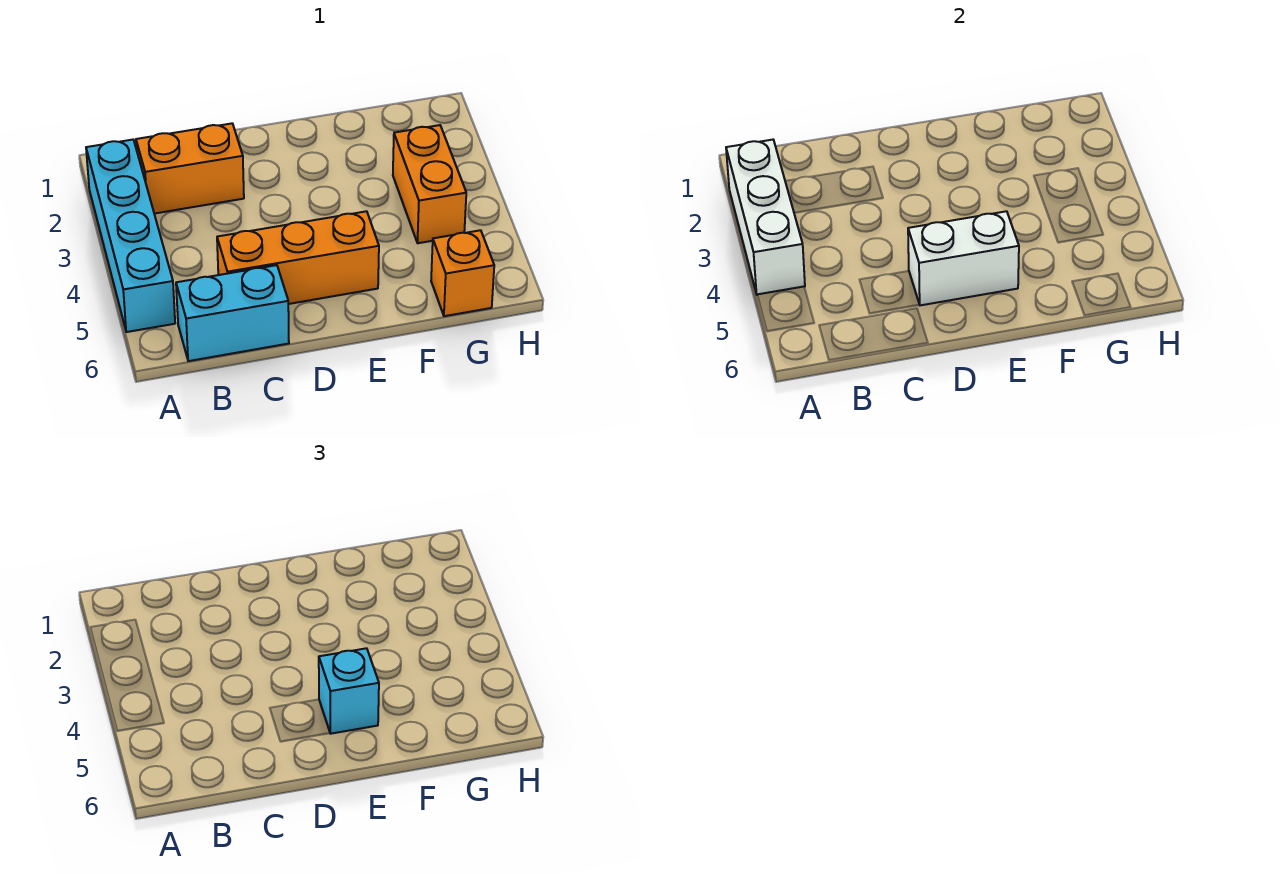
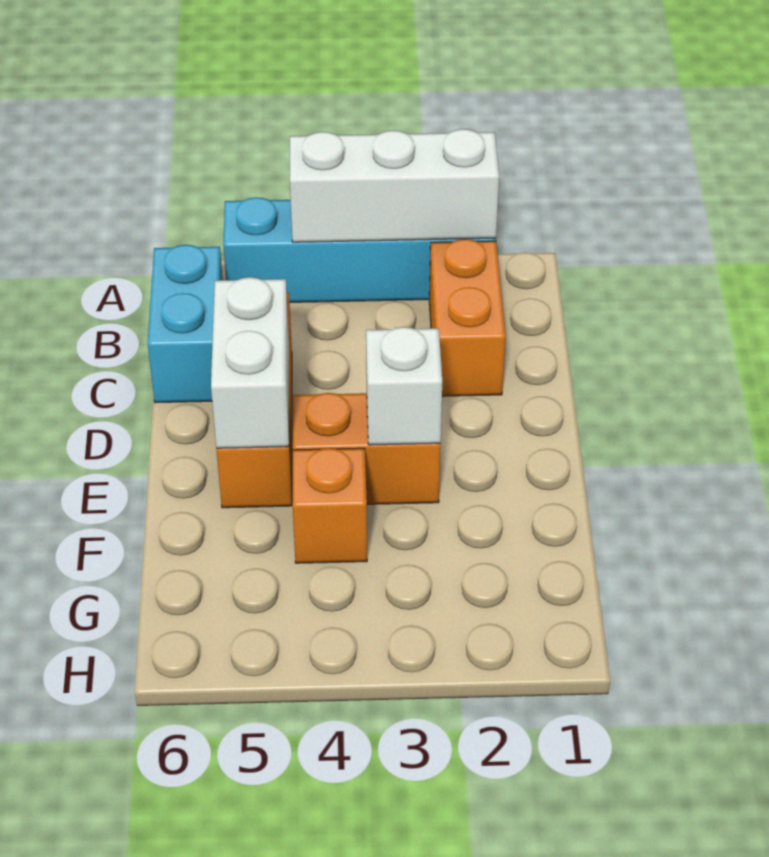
none -> white 1x1 brick [366,327,442,445]
cyan 1x1 brick [319,648,379,734] -> none
orange 1x2 brick [393,125,466,243] -> orange 1x2 brick moved to [293,393,441,504]
orange 1x1 brick [431,230,494,316] -> orange 1x1 brick moved to [293,448,367,563]

